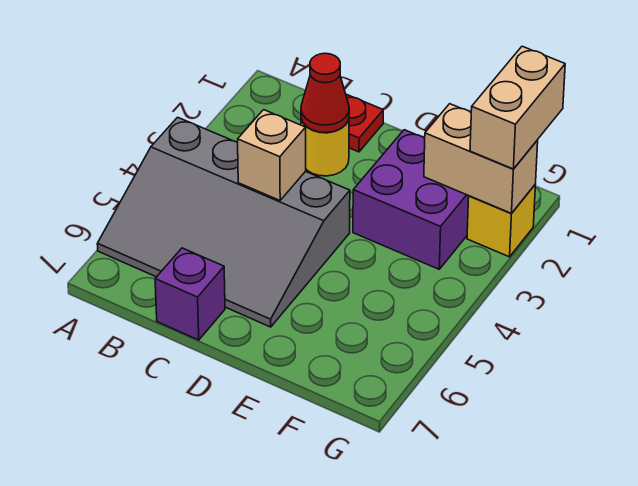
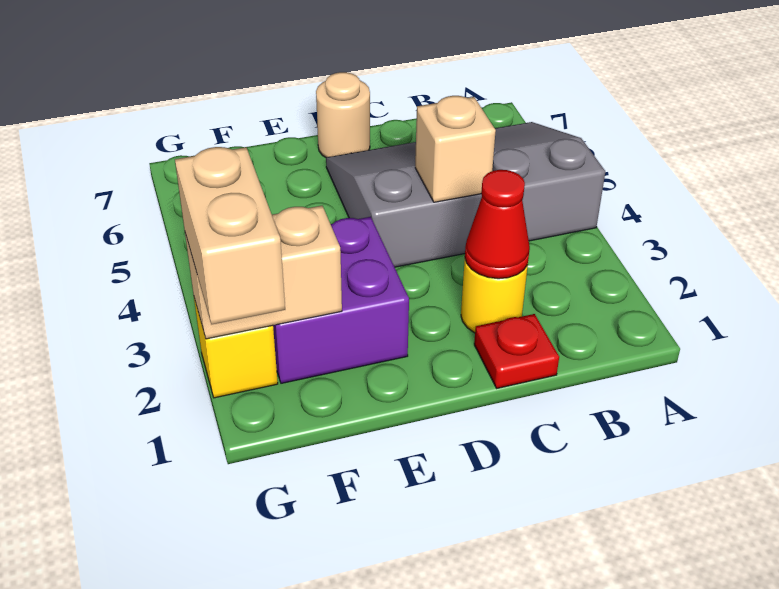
purple 1x1 brick [155,248,225,340] -> none
none -> tan 1x1 round brick [316,72,370,157]

